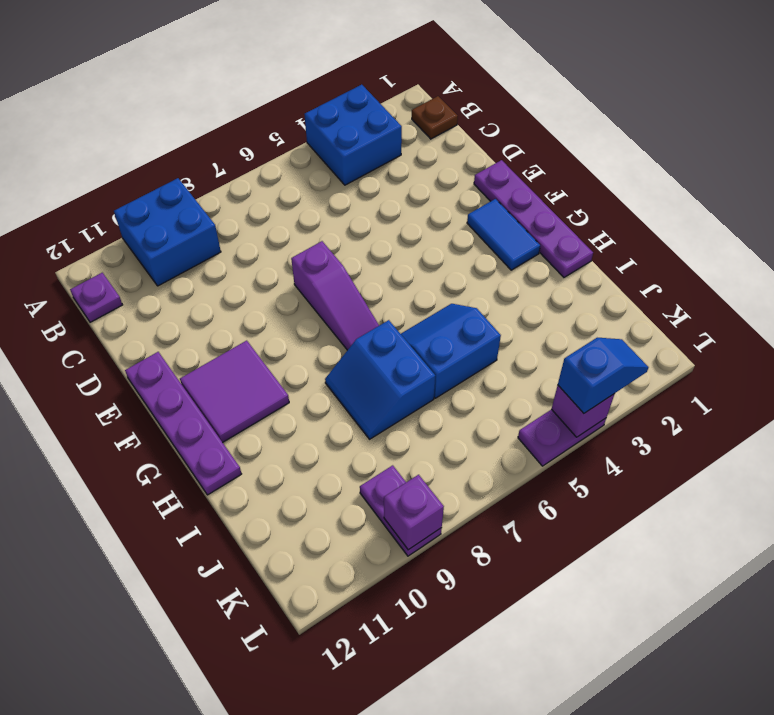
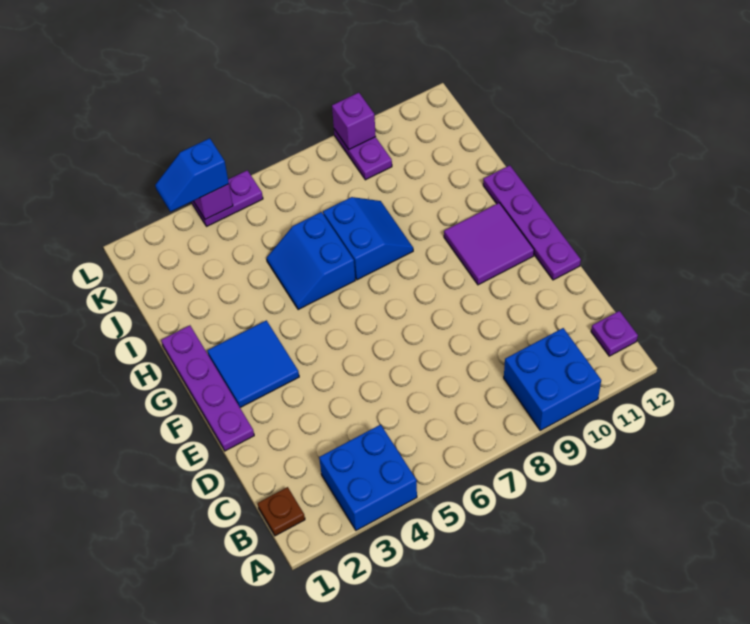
purple 1x3 slope [291,241,379,350] -> none
blue 1x2 tile [467,199,540,270] -> blue 2x2 tile [207,320,299,408]
blue 2x2 slope [401,304,501,398] -> blue 2x2 slope turned to [267,212,355,310]

